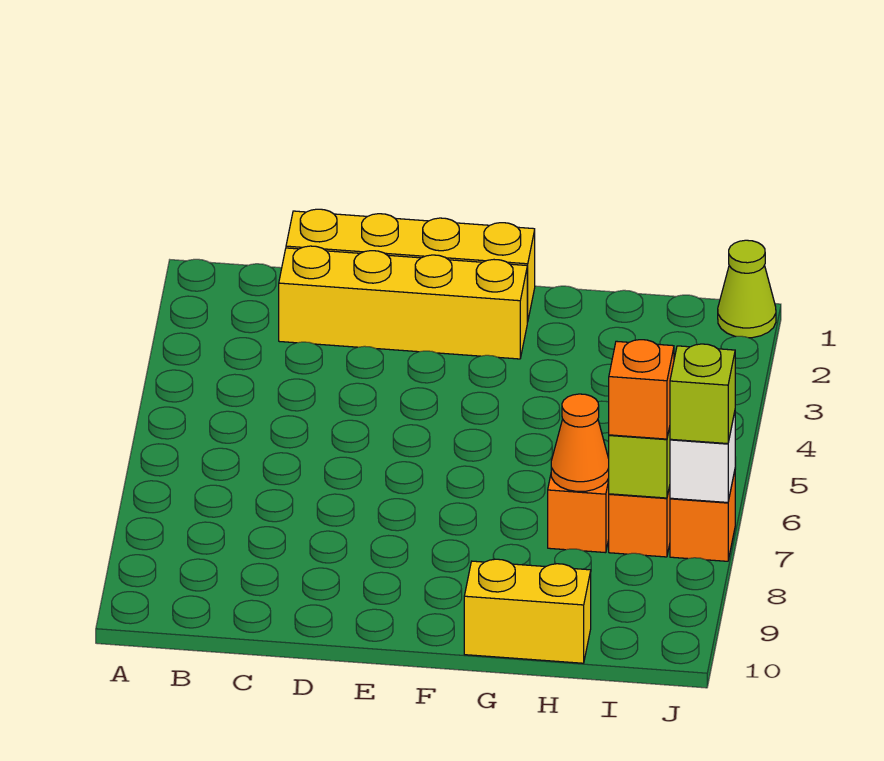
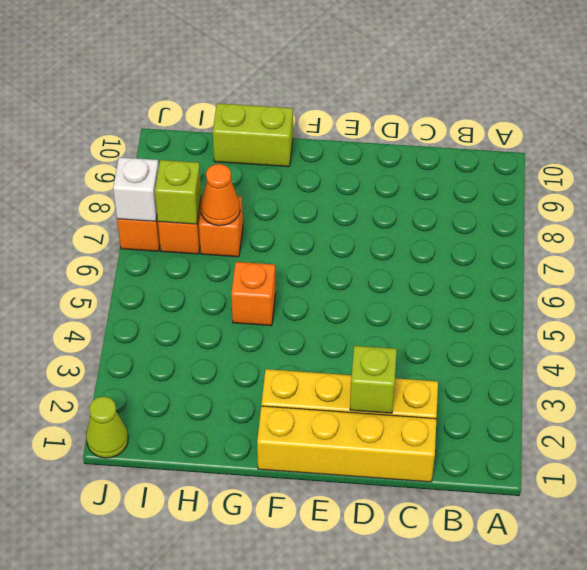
yellow 1x2 brick [464,559,591,663] -> lime 1x2 brick [213,103,293,167]
orange 1x1 brick [609,340,674,439] -> orange 1x1 brick moved to [231,262,276,326]
lime 1x1 brick [670,344,735,444] -> lime 1x1 brick moved to [350,346,397,413]

